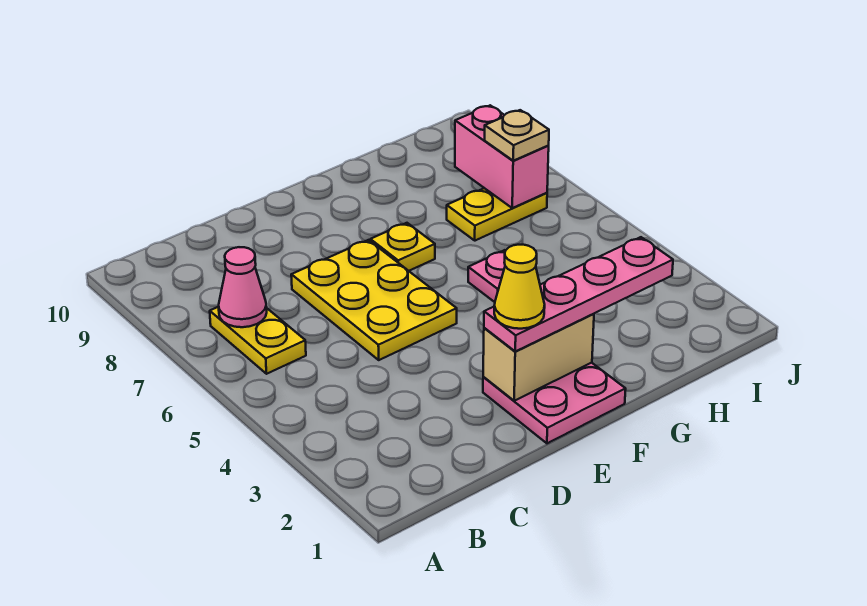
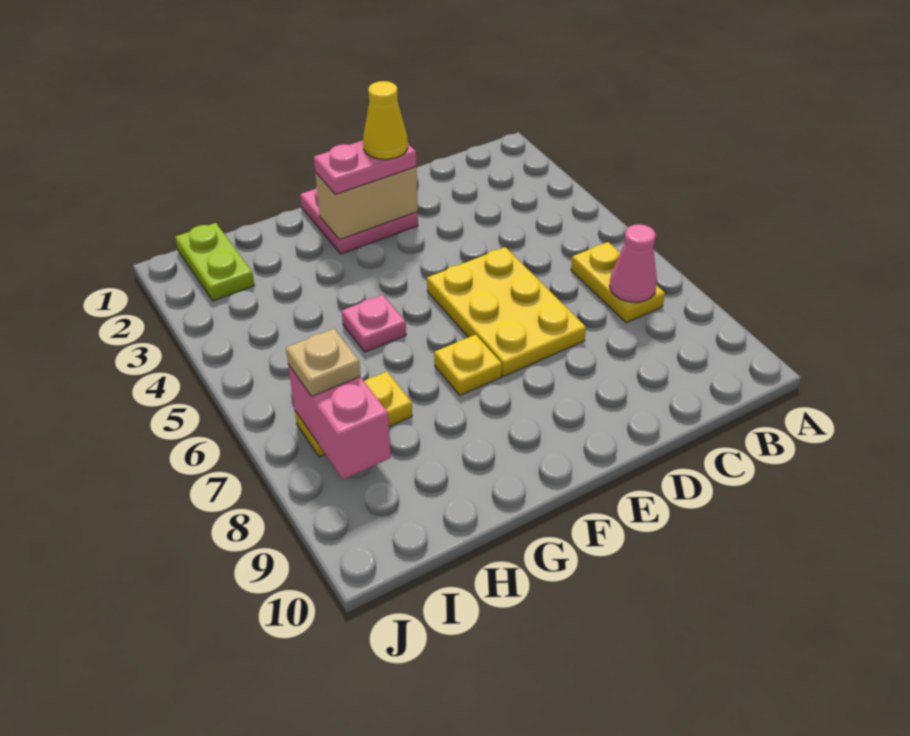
pink 1x4 plate [484,237,673,351] -> pink 1x2 plate [314,140,416,194]
none -> lime 1x2 plate [175,223,255,301]

